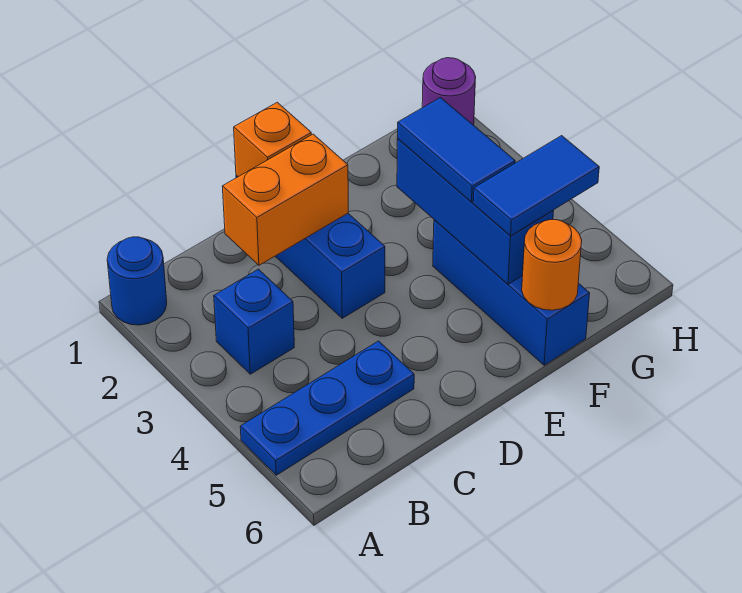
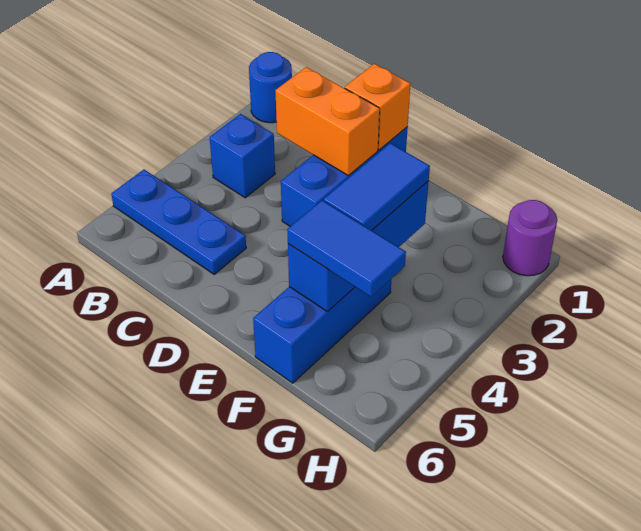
orange 1x1 round brick [522,220,582,310] -> none

